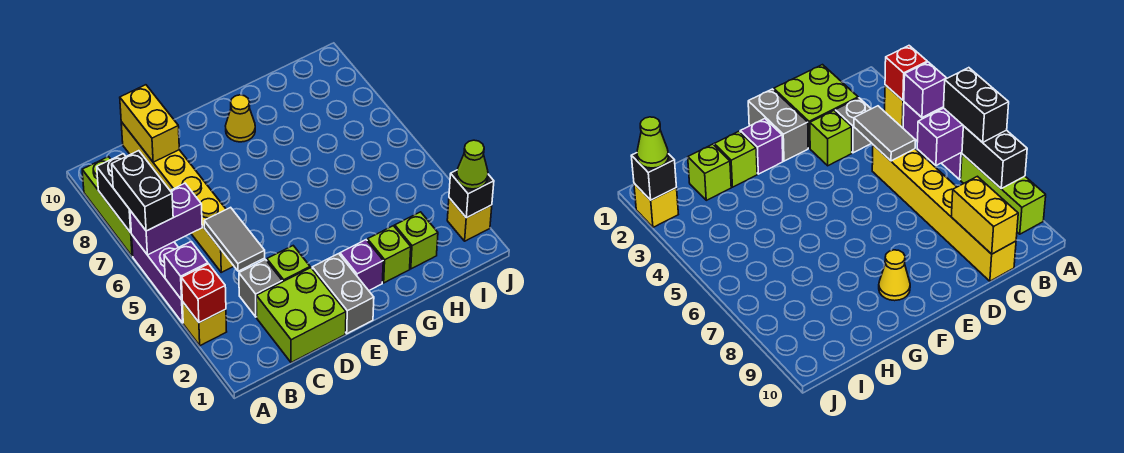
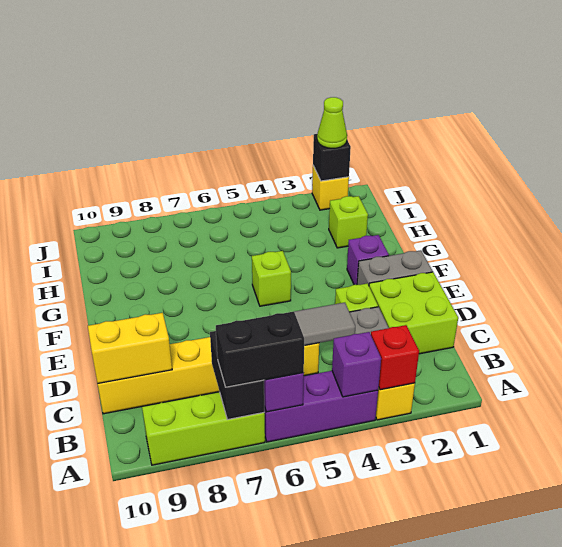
black 1x2 brick [97,154,131,233] -> black 1x2 brick turned to [210,331,264,419]
yellow 1x1 cone [226,95,255,142] -> none
lime 1x1 brick [367,226,411,283] -> lime 1x1 brick moved to [252,251,291,306]

